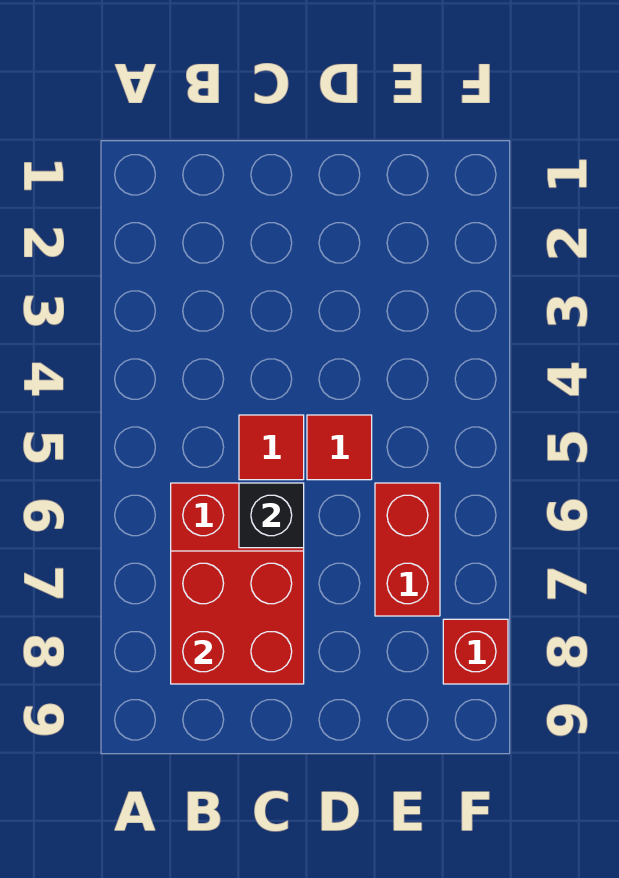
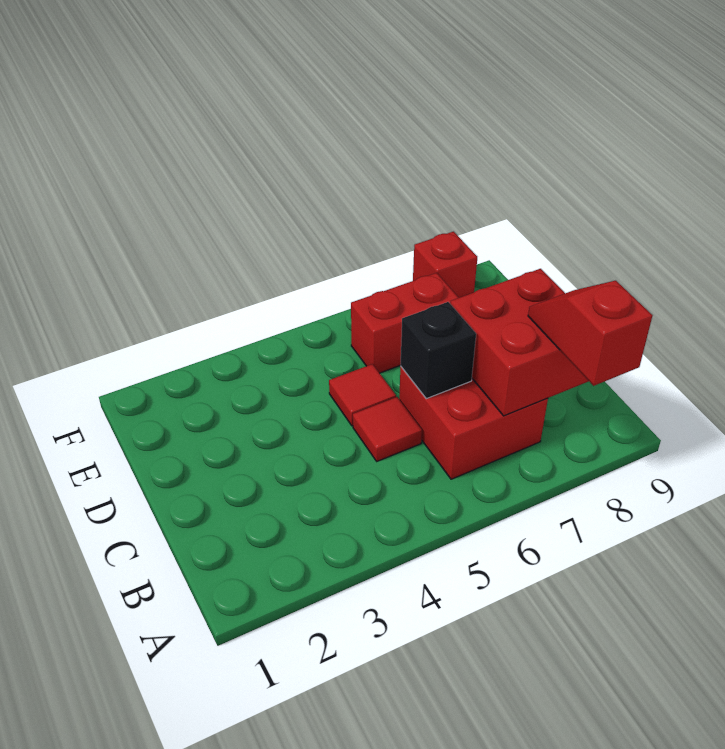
none -> red 1x2 slope [528,281,652,386]

